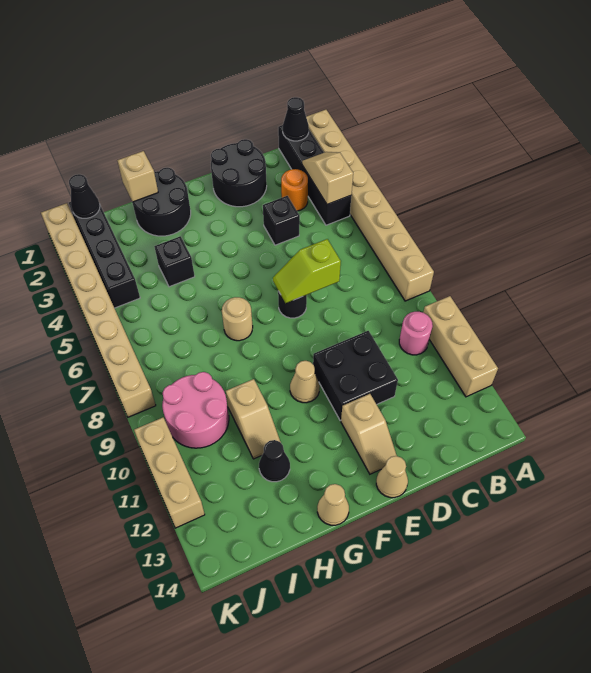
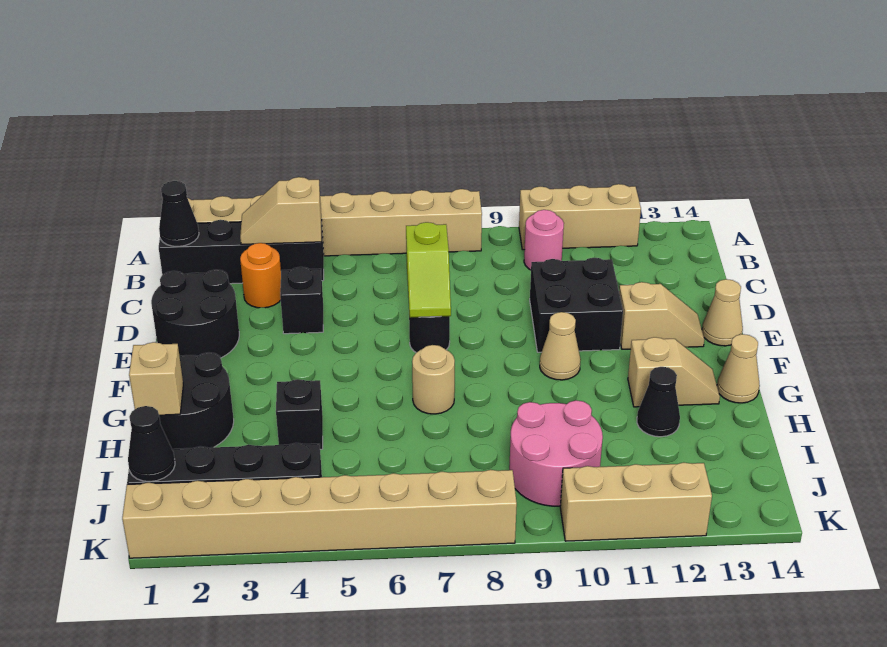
tan 1x2 slope [226,379,281,459] -> tan 1x2 slope moved to [628,337,720,407]

